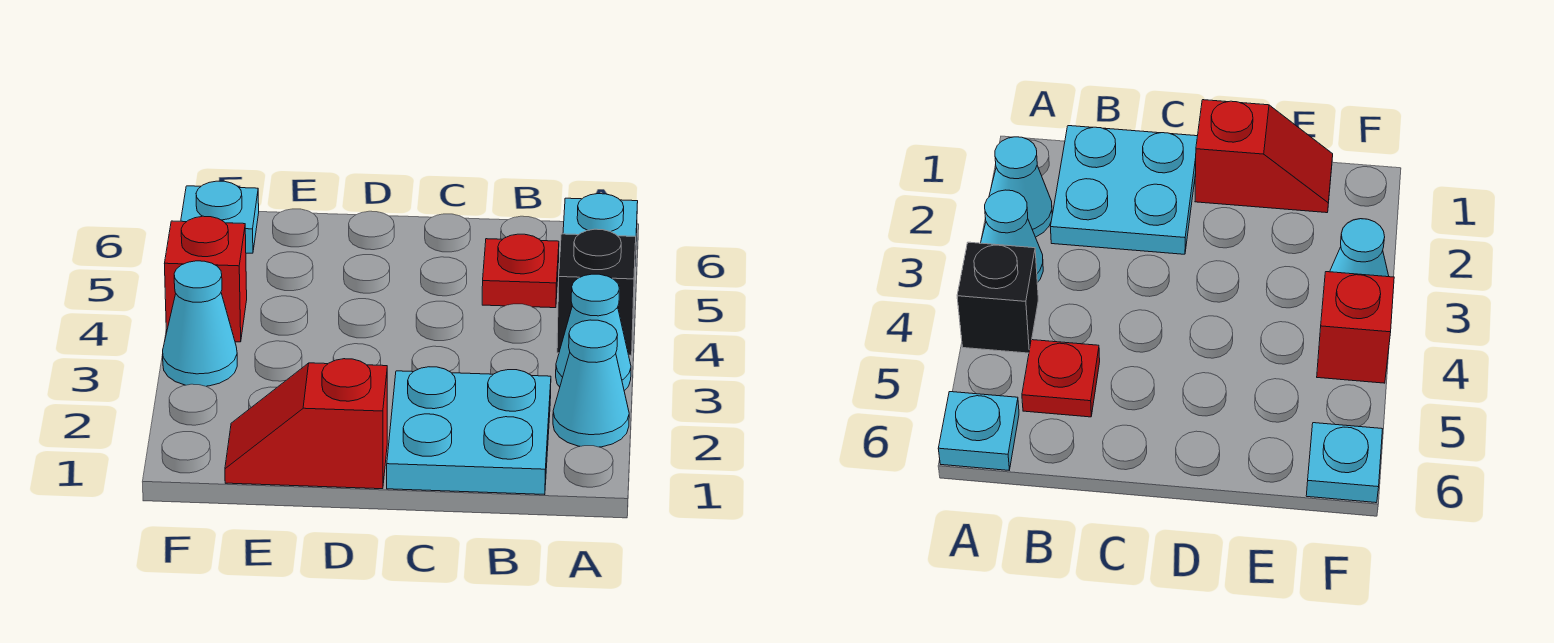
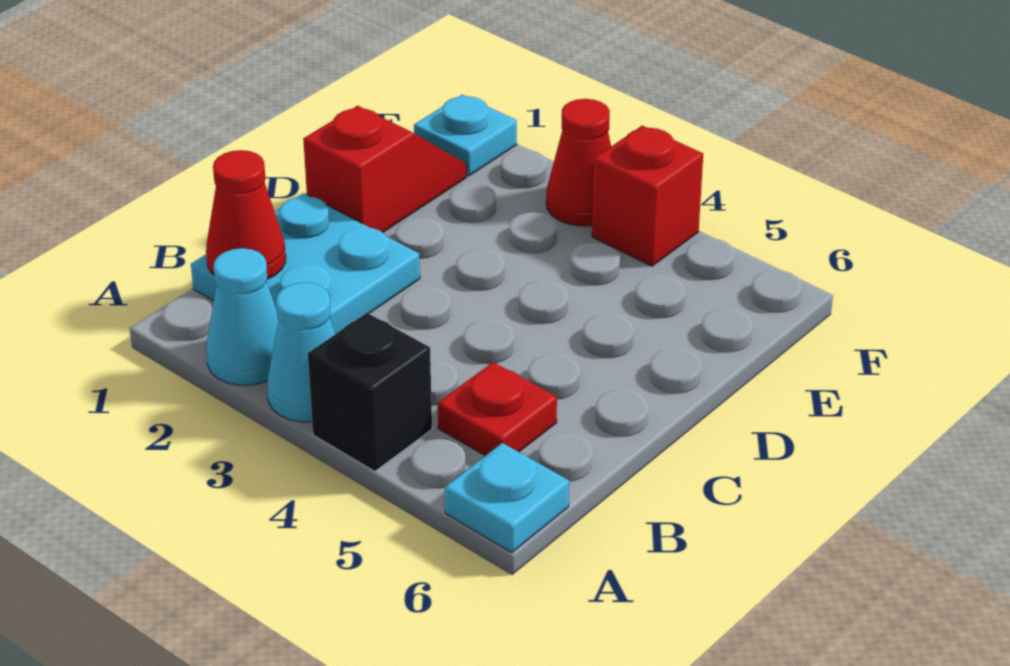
none -> red 1x1 cone [206,150,286,279]
cyan 1x1 cone [163,261,237,386] -> red 1x1 cone [546,99,611,226]
cyan 1x1 plate [181,181,259,253] -> cyan 1x1 plate moved to [414,95,517,176]

